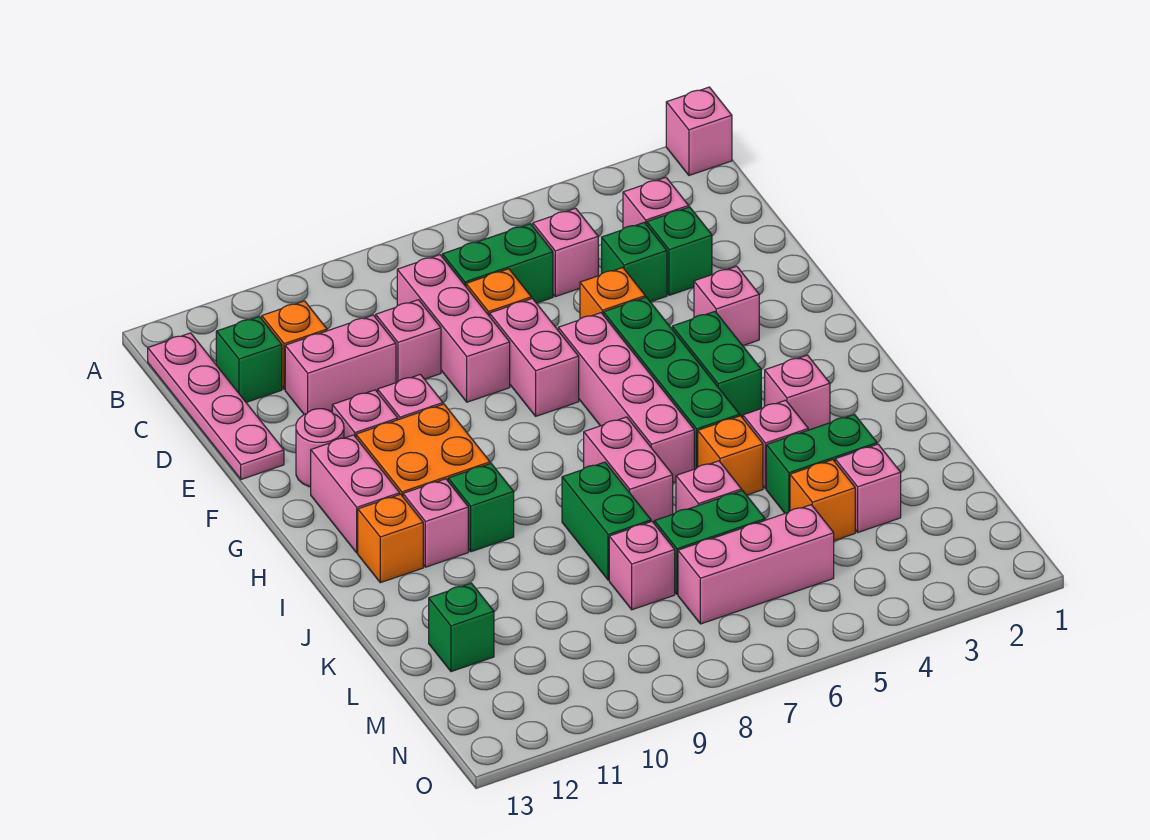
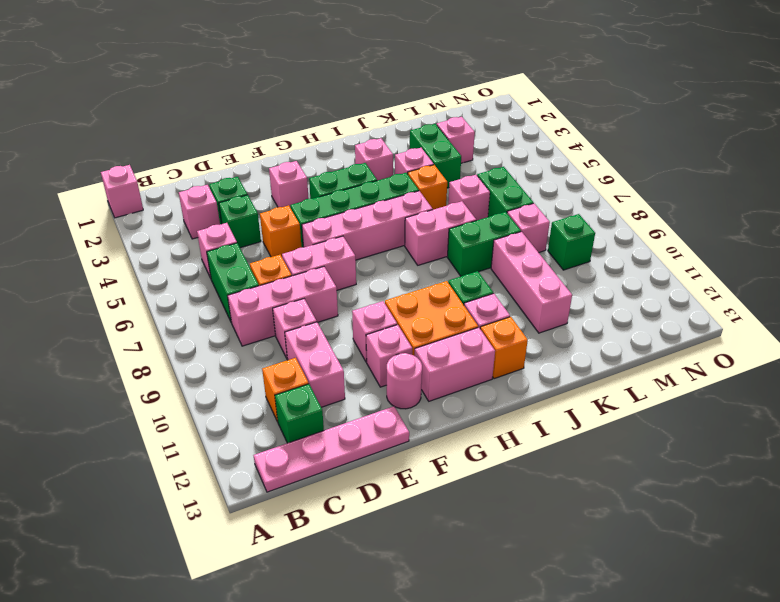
orange 1x1 brick [790,460,855,541] -> none
green 1x1 brick [429,583,494,672] -> green 1x1 brick moved to [548,214,595,270]
pink 1x3 brick [678,505,834,624] -> pink 1x3 brick moved to [491,232,572,333]

